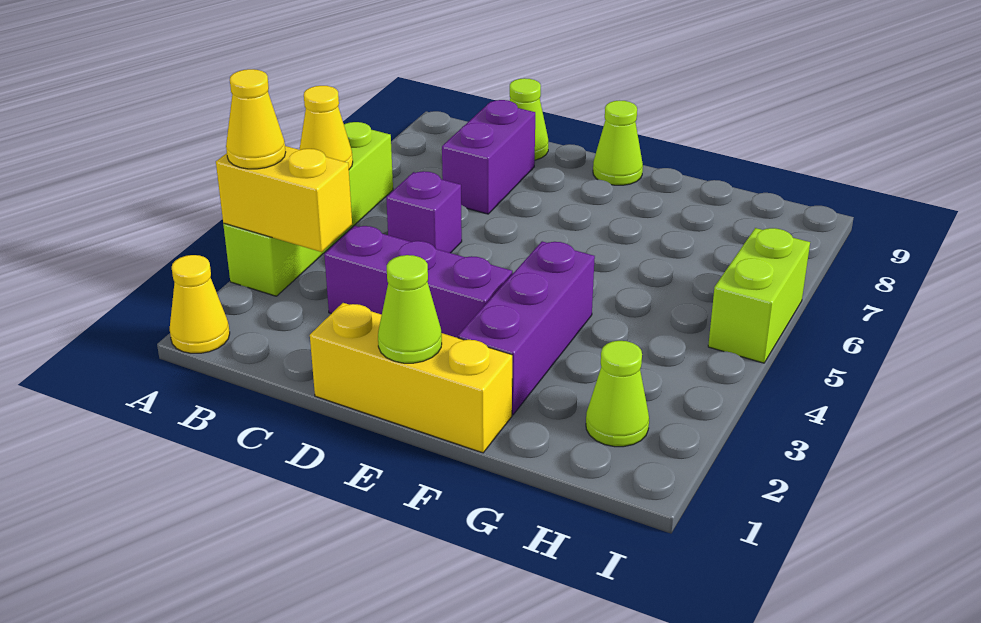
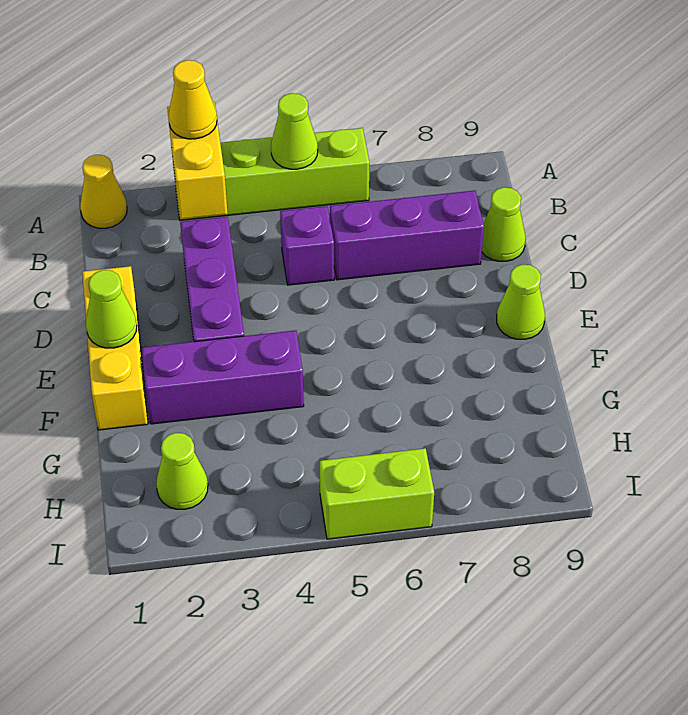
yellow 1x1 cone [299,86,353,169] -> lime 1x1 cone [271,93,318,169]
purple 1x2 brick [442,100,535,214] -> purple 1x3 brick [330,191,484,280]

